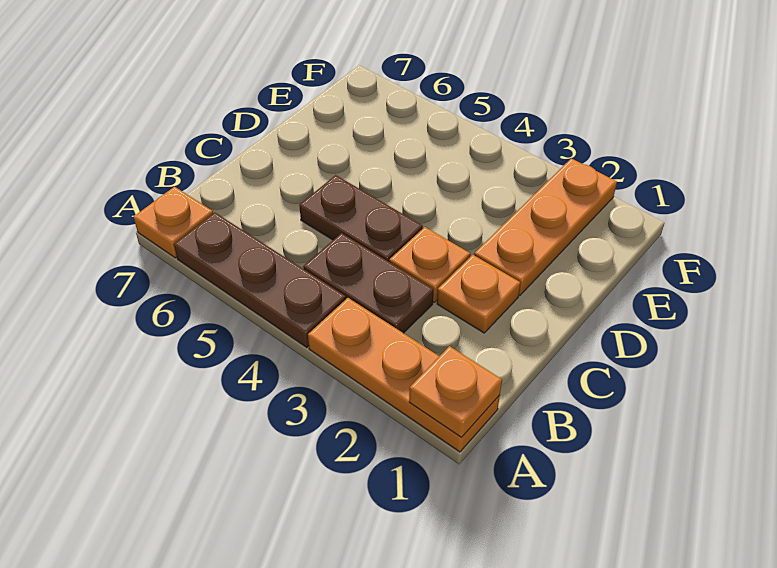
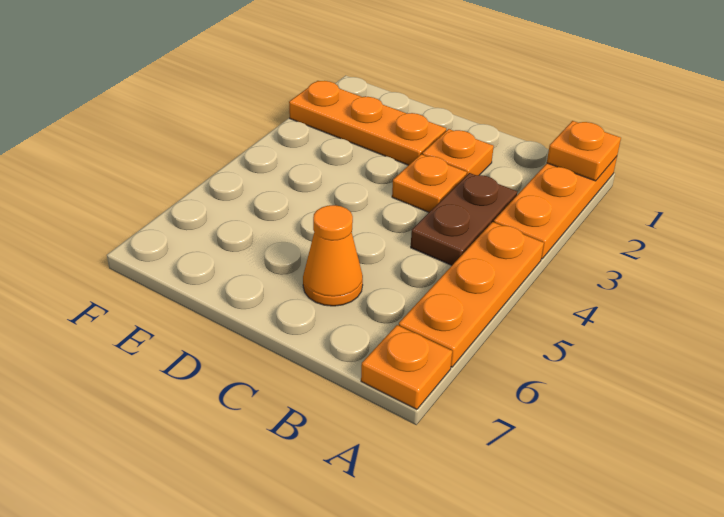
brown 1x3 plate [174,212,346,348] -> orange 1x3 plate [399,222,544,367]
brown 1x2 plate [299,175,423,262] -> none
none -> orange 1x1 cone [303,205,363,306]

